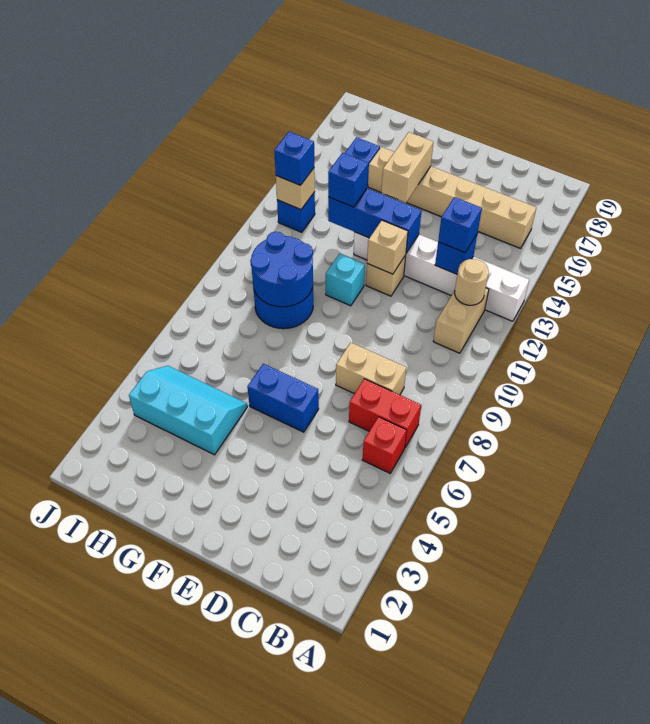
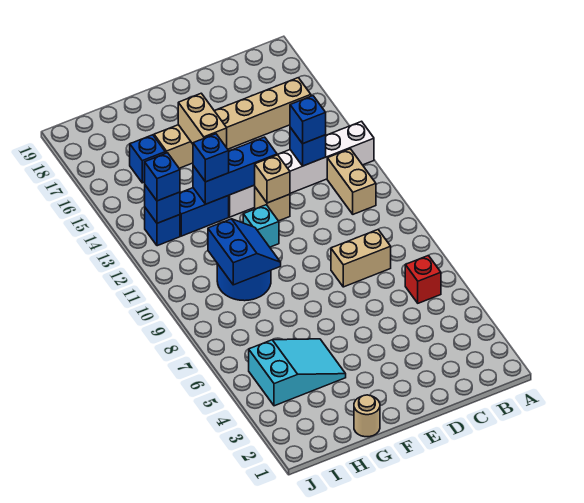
red 1x2 brick [349,379,421,447] -> none
tan 1x1 round brick [455,259,489,305] -> tan 1x1 round brick moved to [354,395,380,437]
blue 1x2 brick [247,364,319,432] -> blue 1x2 brick moved to [180,188,229,236]
cyan 2x3 slope [129,366,247,455] -> cyan 2x3 slope turned to [249,339,346,406]
blue 2x2 round brick [250,232,313,307] -> blue 2x2 slope [208,219,281,285]
tan 1x1 brick [276,168,315,209] -> blue 1x1 brick [145,185,180,223]

